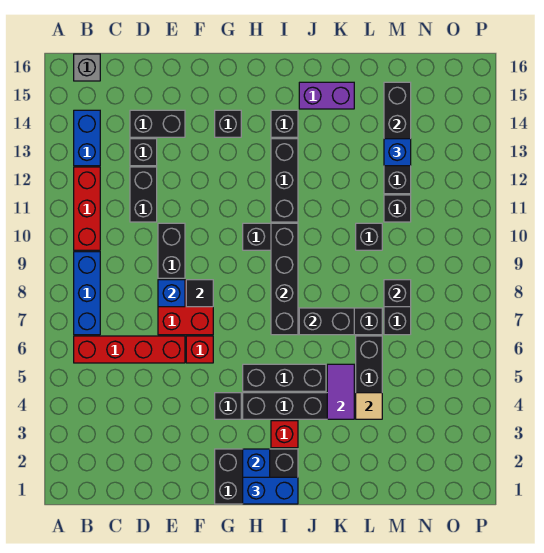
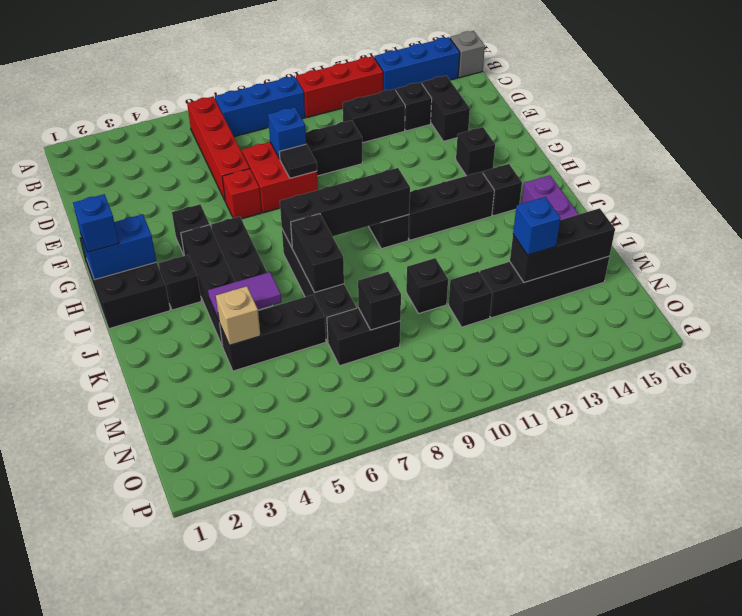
blue 1x2 brick [74,110,100,166] -> blue 1x3 brick [374,37,460,91]
blue 1x2 brick [243,477,298,504] -> blue 1x1 brick [73,194,119,252]
red 1x1 brick [271,421,298,448] -> black 1x1 brick [159,255,201,310]
tan 1x1 tile [356,393,382,419] -> tan 1x1 brick [216,286,260,345]

